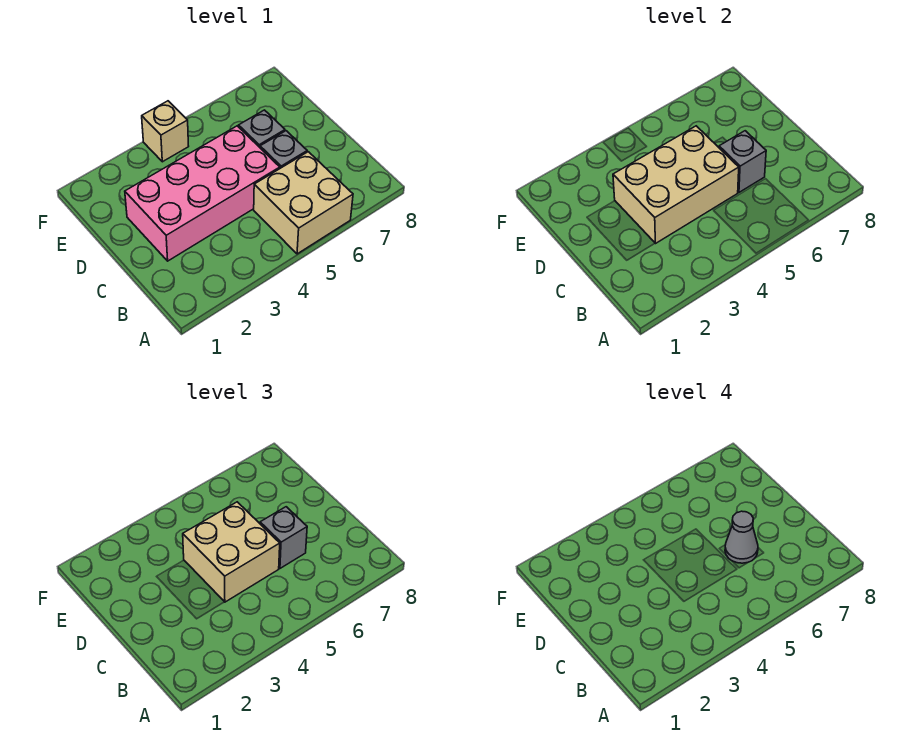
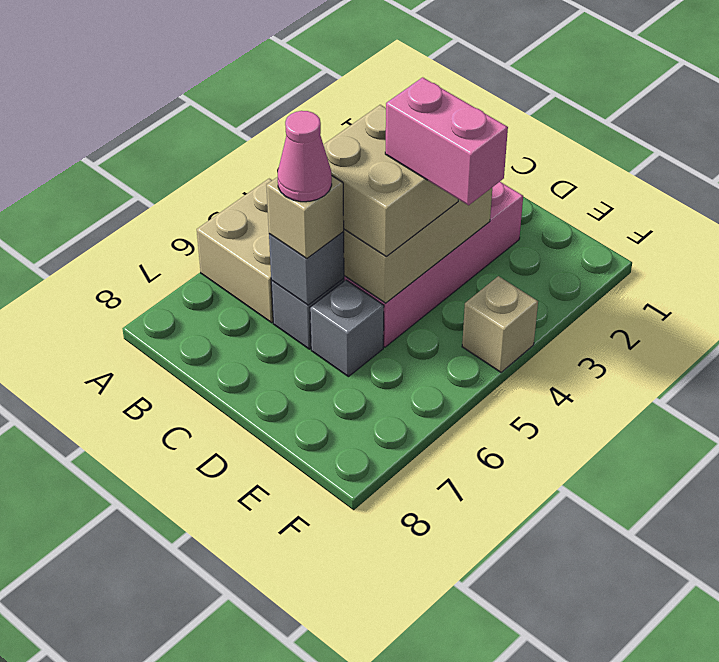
grey 1x1 brick [260,507,307,568] -> tan 1x1 brick [266,176,344,259]
grey 1x1 cone [725,511,758,563] -> pink 1x1 cone [278,111,332,202]
none -> pink 1x2 brick [385,77,508,205]

